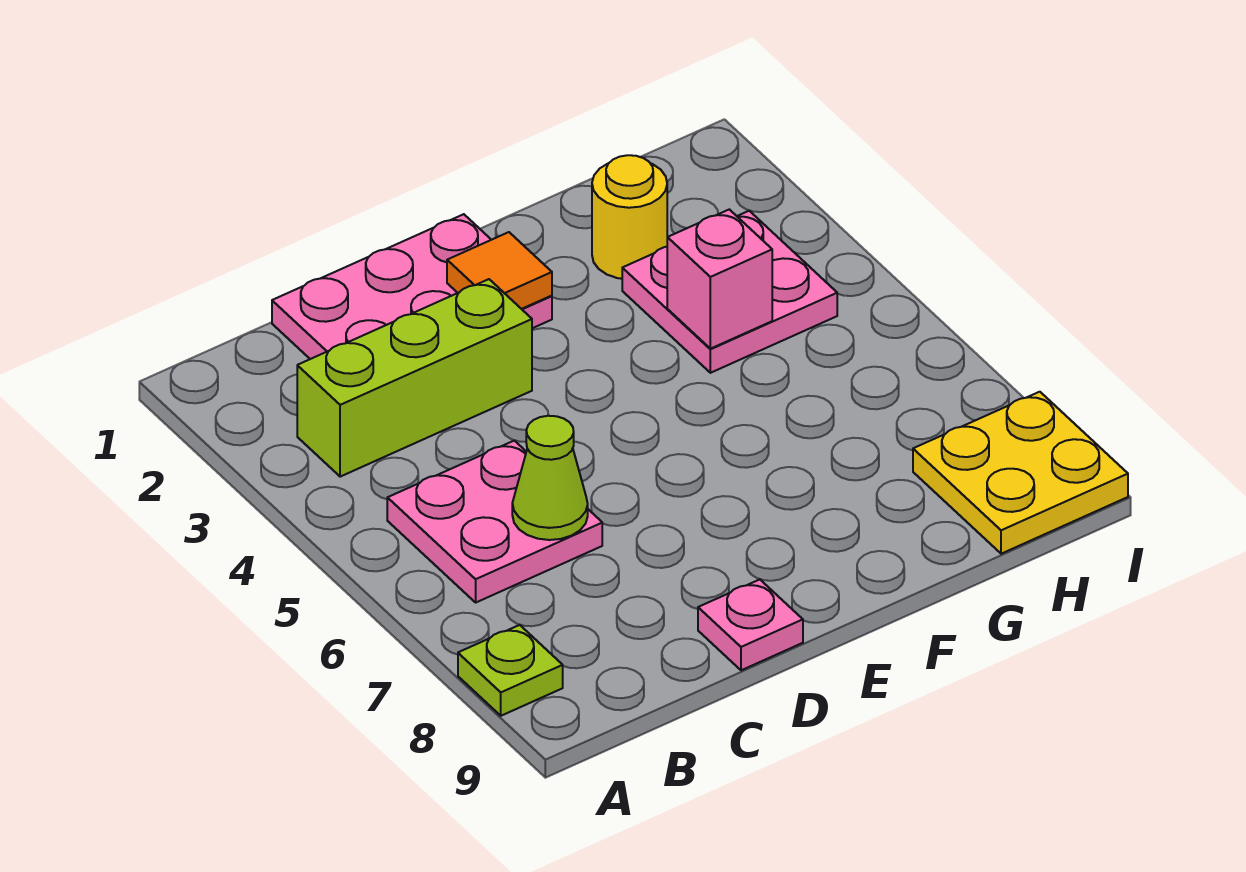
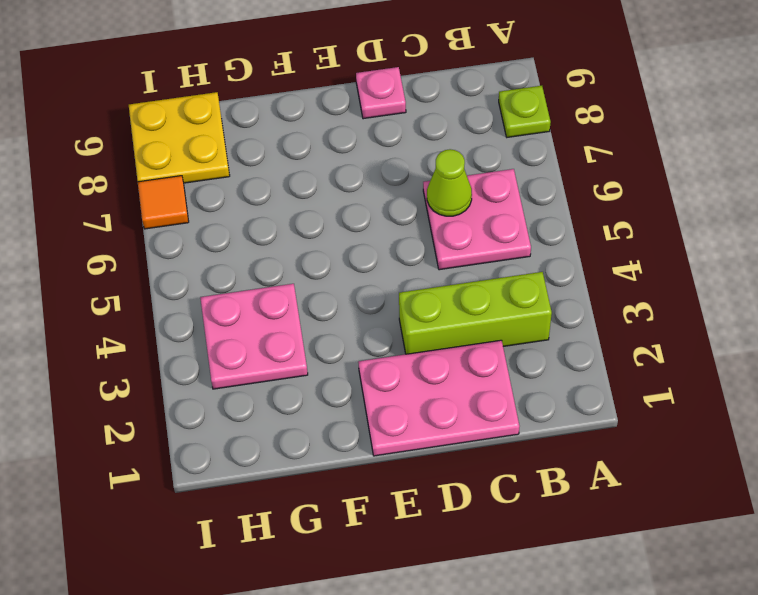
orange 1x1 tile [447,232,552,309] -> orange 1x1 tile moved to [138,176,189,229]
yellow 1x1 round brick [592,155,667,279] -> none
pink 1x1 brick [667,209,772,349] -> none

